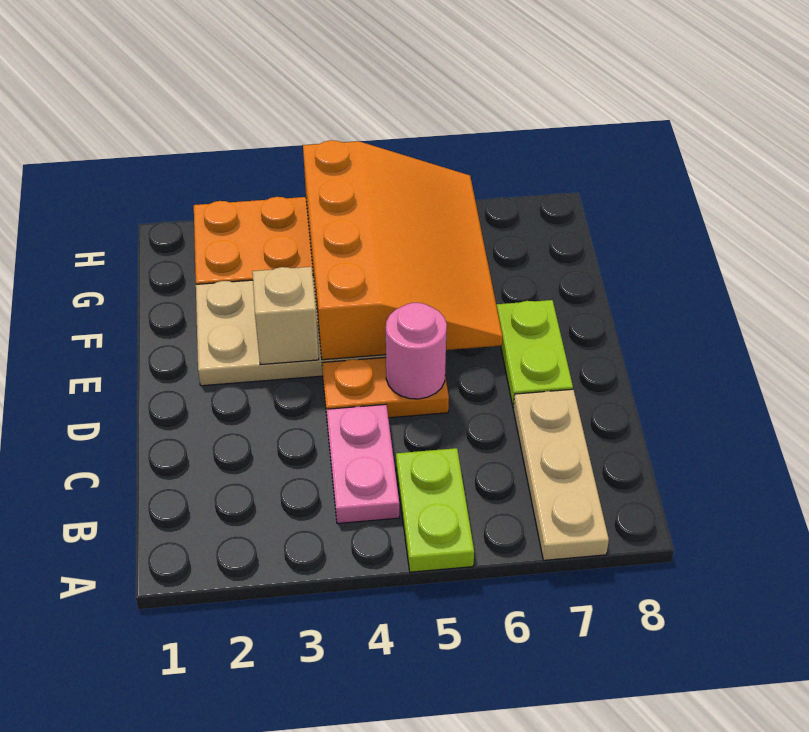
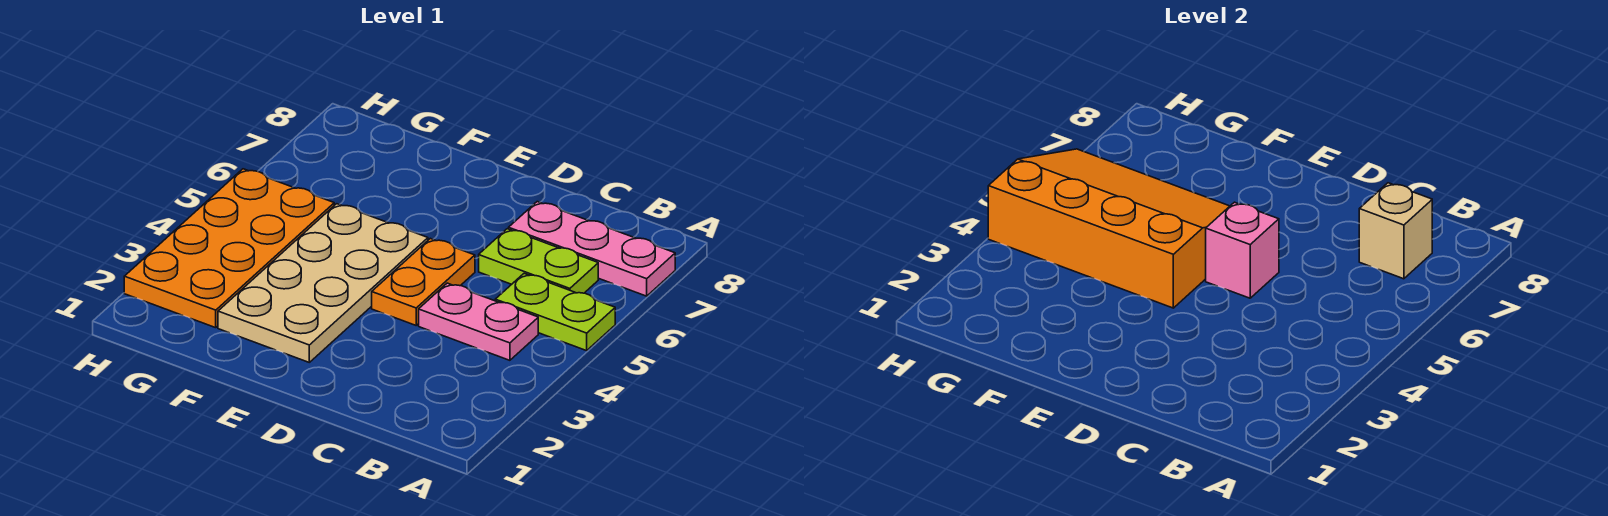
tan 1x3 plate [513,389,609,560] -> pink 1x3 plate [509,202,675,296]
pink 1x1 round brick [386,303,447,399] -> pink 1x1 brick [1206,202,1279,298]
lime 1x2 plate [496,300,573,408] -> lime 1x2 plate moved to [479,229,598,293]
tan 1x1 brick [252,267,319,365] -> tan 1x1 brick moved to [1359,183,1432,279]

